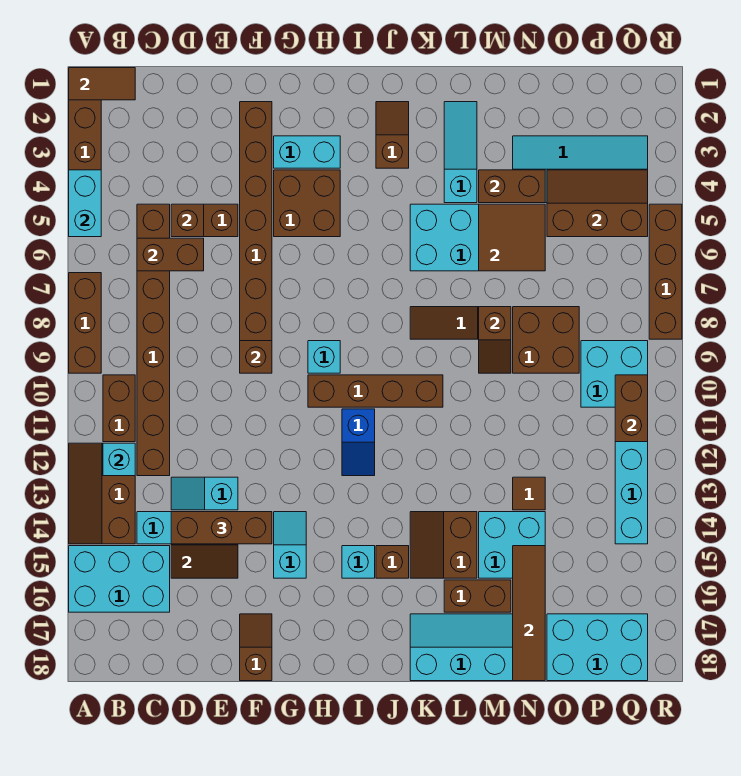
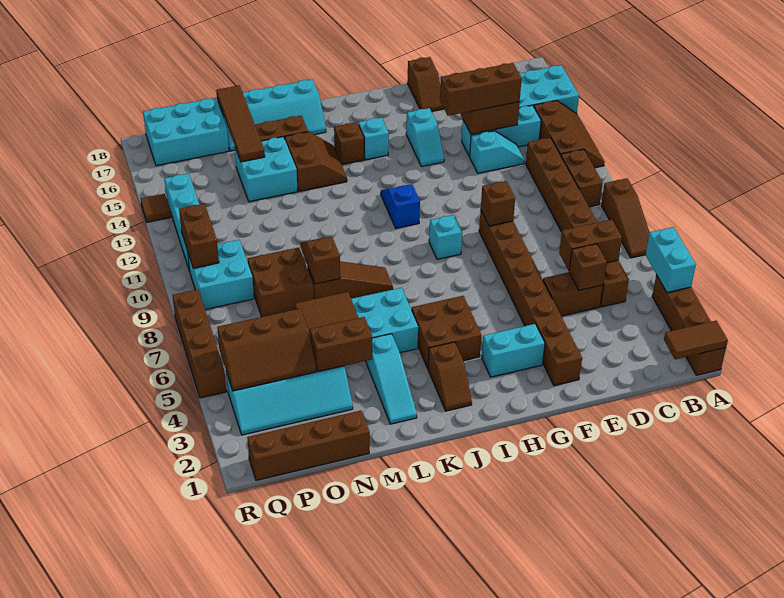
brown 1x3 brick [69,273,101,373] -> brown 1x3 slope [601,178,649,258]
cyan 1x1 brick [103,443,135,476] -> none
brown 2x2 brick [274,170,340,237] -> brown 2x2 brick moved to [411,296,481,368]
brown 1x4 brick [308,375,443,407] -> brown 1x4 brick moved to [247,411,370,480]
brown 1x1 tile [513,477,545,510] -> brown 1x1 tile moved to [141,194,171,222]

